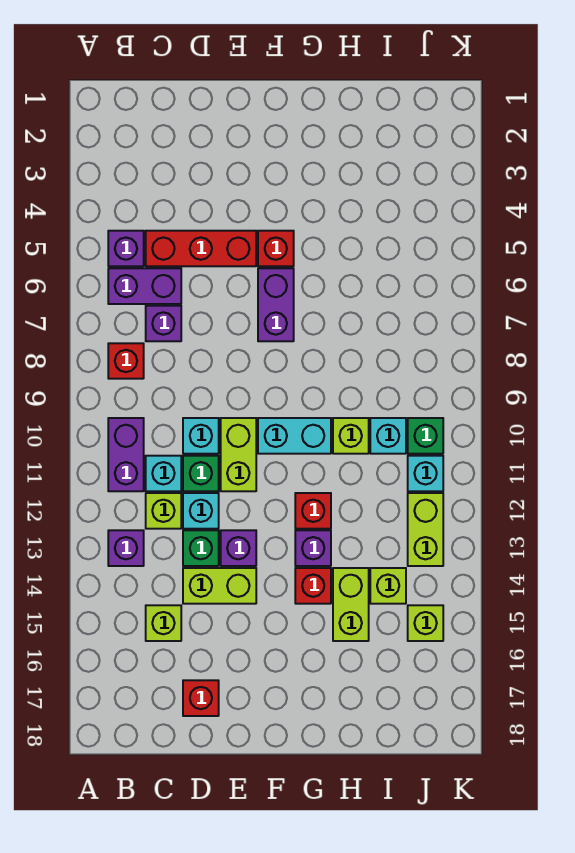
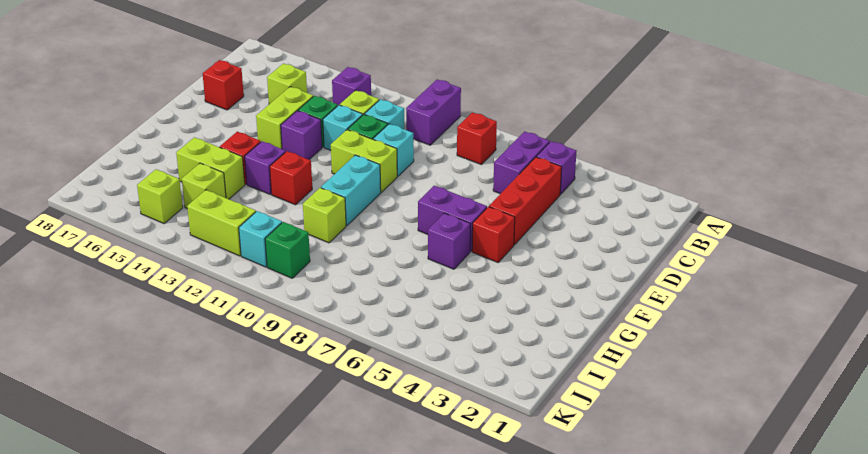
purple 1x2 brick [108,418,144,491] -> purple 1x2 brick turned to [406,79,461,145]
purple 1x1 brick [146,306,181,341] -> purple 1x1 brick moved to [428,213,470,269]
cyan 1x1 brick [370,418,406,454] -> none

